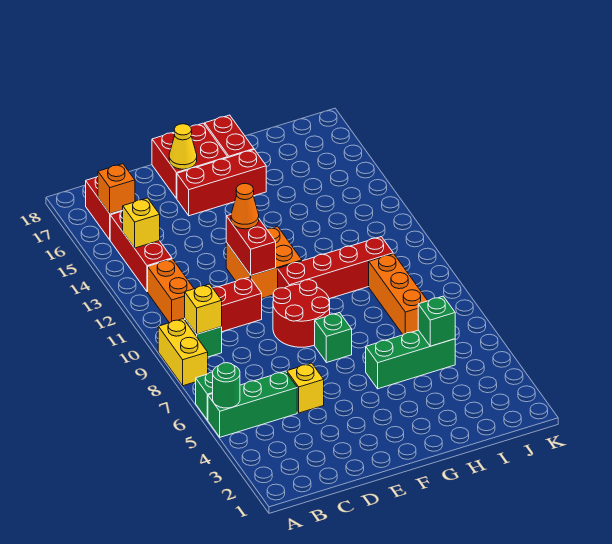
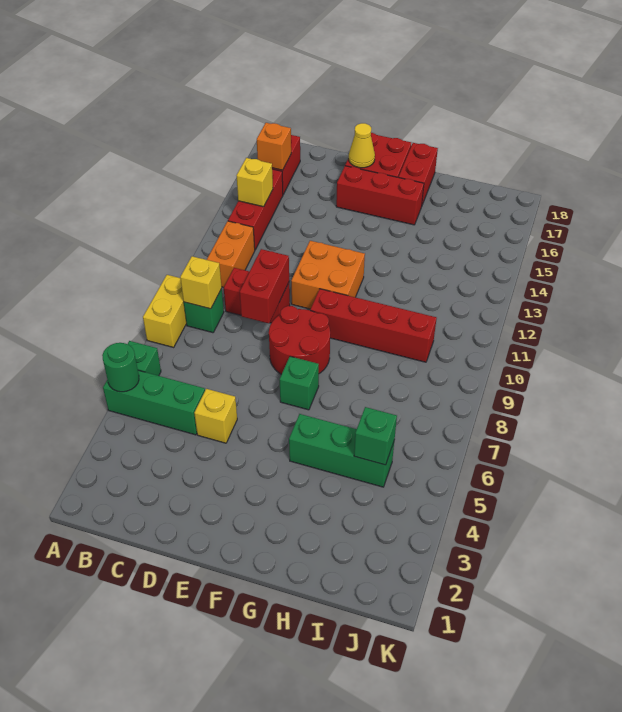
red 1x2 brick [226,215,276,275] -> red 1x2 brick moved to [240,249,289,323]
orange 1x1 cone [231,183,259,229] -> none
orange 1x3 brick [369,254,428,335] -> none

